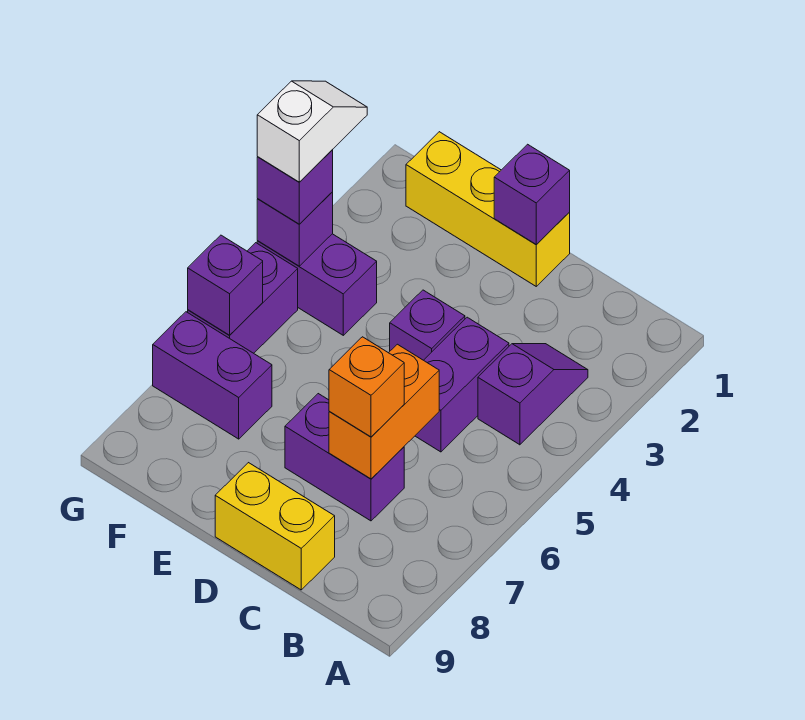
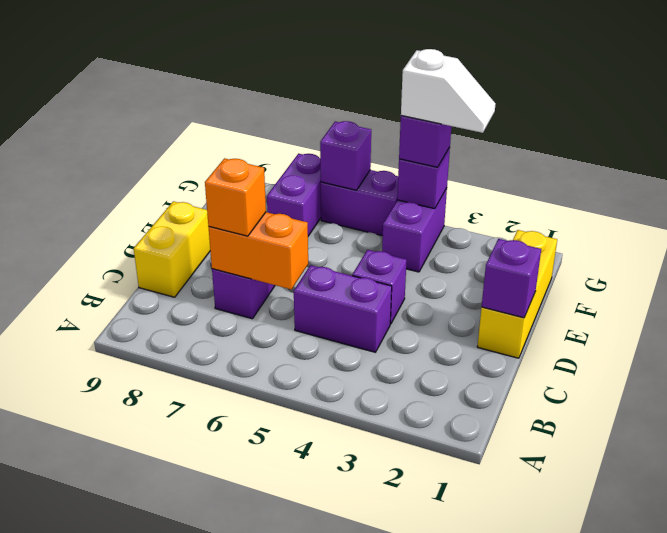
purple 1x2 slope [478,344,588,445] -> none

